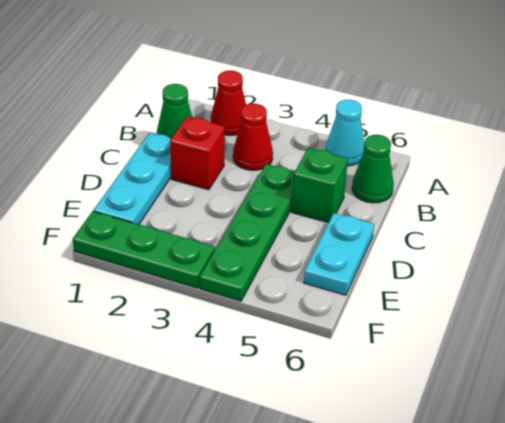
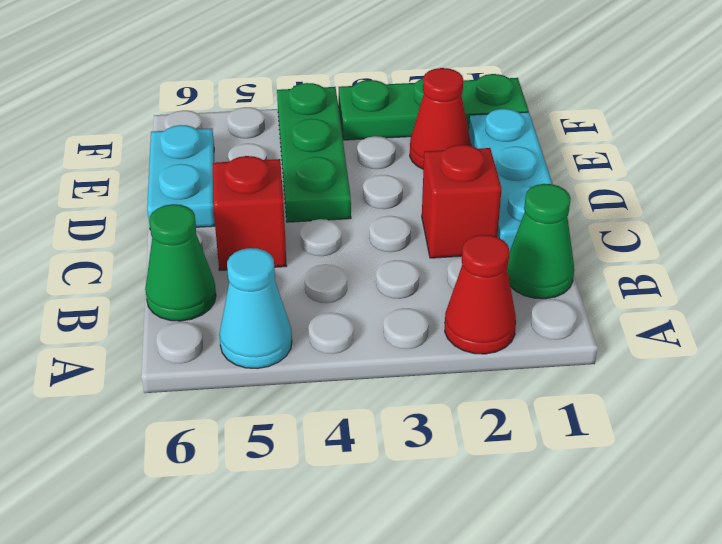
red 1x1 cone [233,104,273,170] -> red 1x1 cone moved to [410,68,471,169]
green 1x4 plate [200,164,295,301] -> green 1x3 plate [277,83,351,222]
green 1x1 brick [292,148,348,223] -> red 1x1 brick [213,156,287,270]

